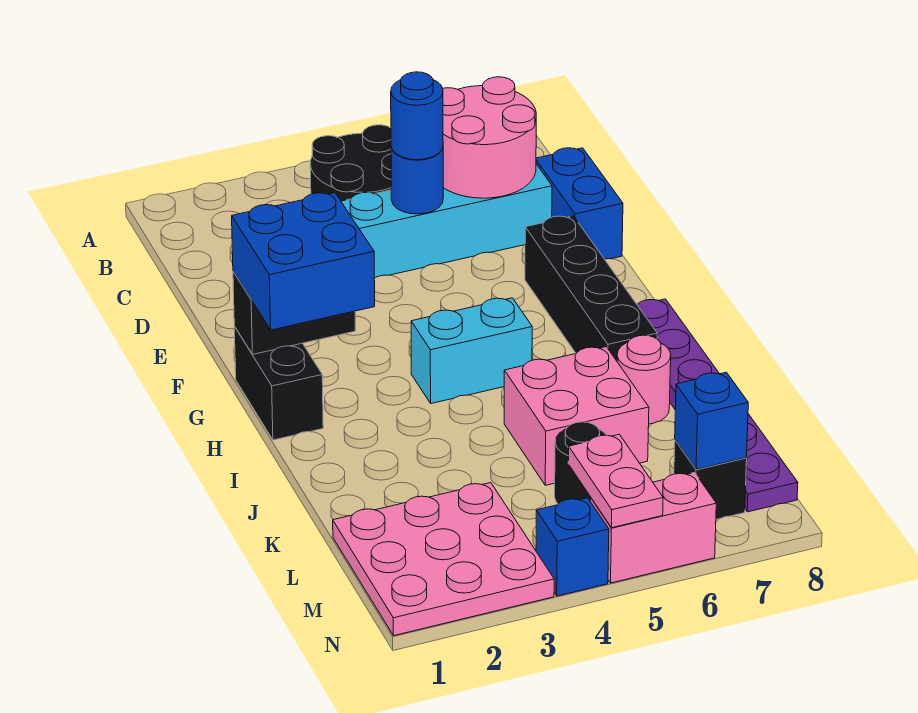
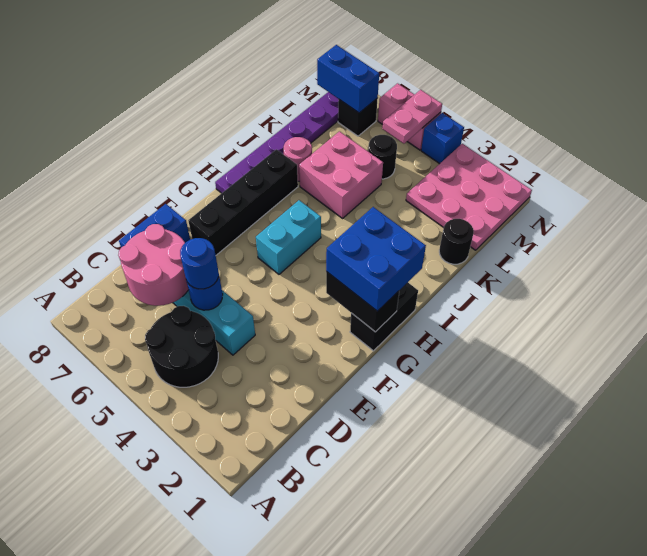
cyan 1x2 brick [411,298,532,403] -> cyan 1x2 brick turned to [256,200,321,274]
none -> black 1x1 round brick [439,219,474,264]
blue 1x1 brick [675,372,748,470] -> blue 1x2 brick [317,45,379,113]

